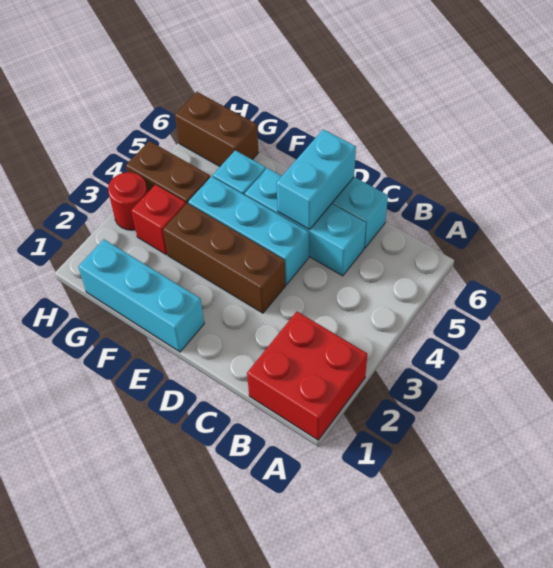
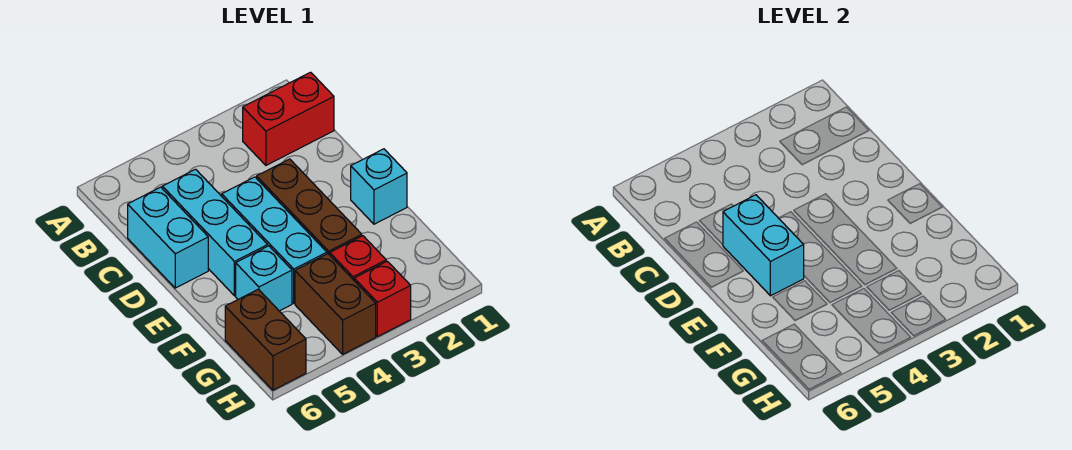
red 2x2 brick [247,312,367,440] -> red 1x2 brick [243,72,334,165]
cyan 1x2 brick [277,129,356,230] -> cyan 1x2 brick turned to [723,195,804,296]
cyan 1x3 brick [78,239,204,352] -> cyan 1x1 brick [351,149,407,224]
red 1x1 round brick [108,172,147,230] -> red 1x1 brick [354,261,411,337]

